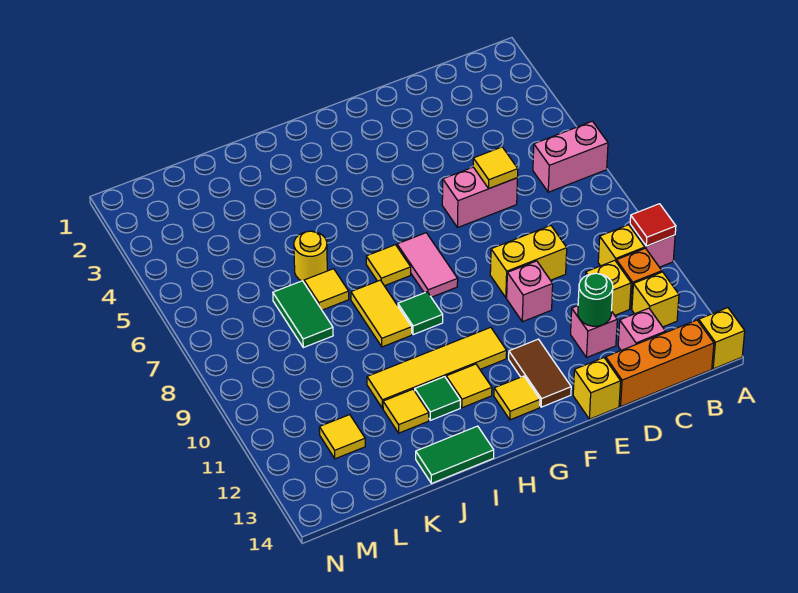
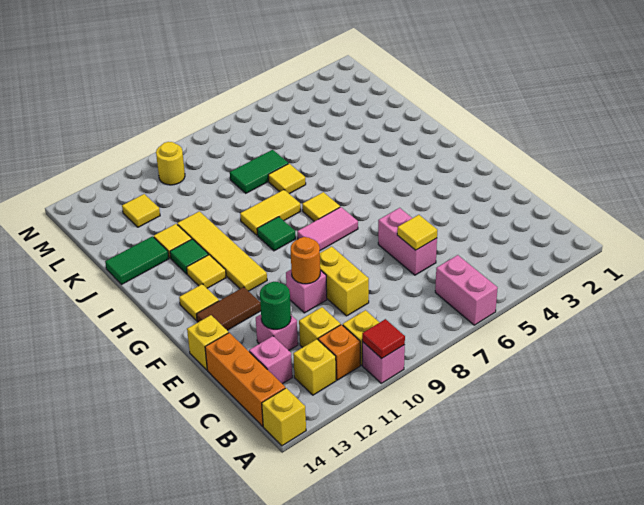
none -> orange 1x1 round brick [291,237,320,284]
green 1x2 tile [416,426,494,484] -> green 1x2 tile turned to [105,236,169,284]
yellow 1x1 round brick [294,231,327,282] -> yellow 1x1 round brick moved to [156,142,185,185]

